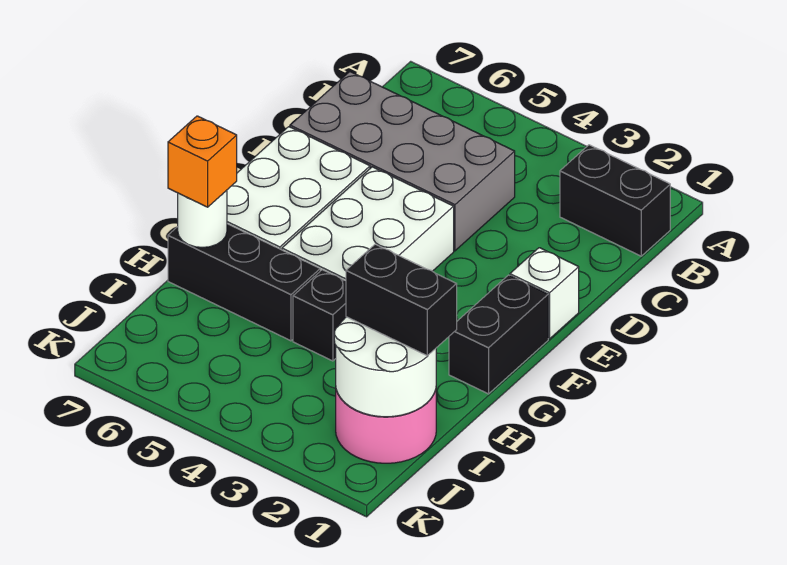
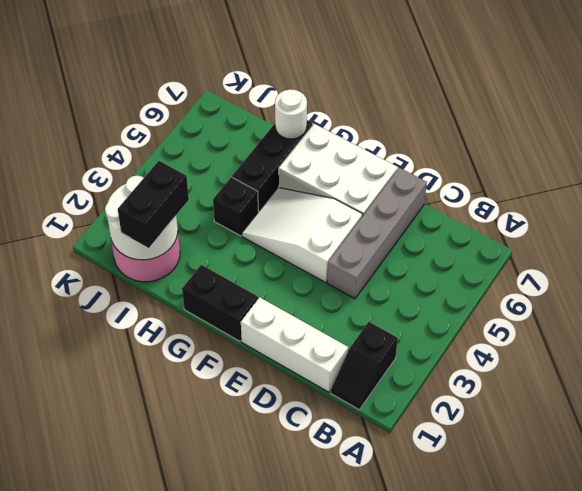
black 1x2 brick [560,145,670,256] -> black 1x2 slope [331,322,398,409]
grey 2x4 brick [290,72,515,251] -> grey 1x4 brick [327,168,427,299]
white 1x1 brick [510,248,579,339] -> white 1x3 brick [241,297,348,392]
white 2x3 brick [282,167,454,281] -> white 2x3 slope [242,188,363,283]
orange 1x1 brick [168,116,237,207] -> none

